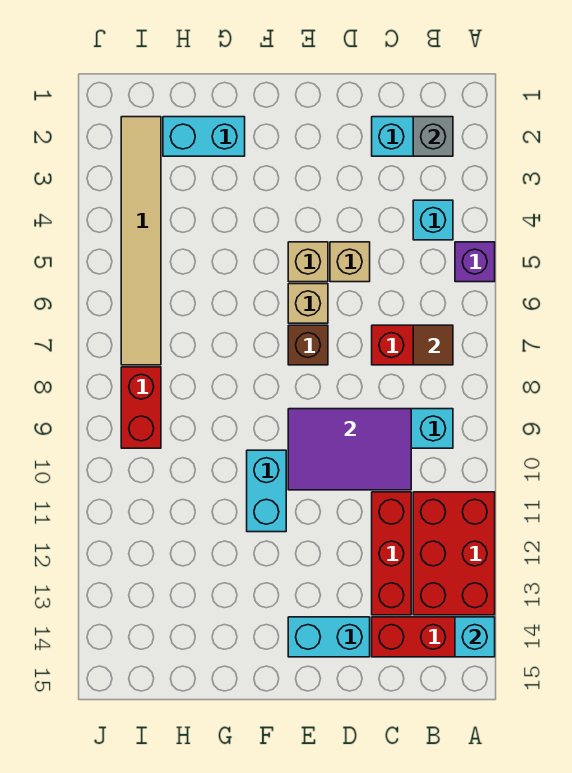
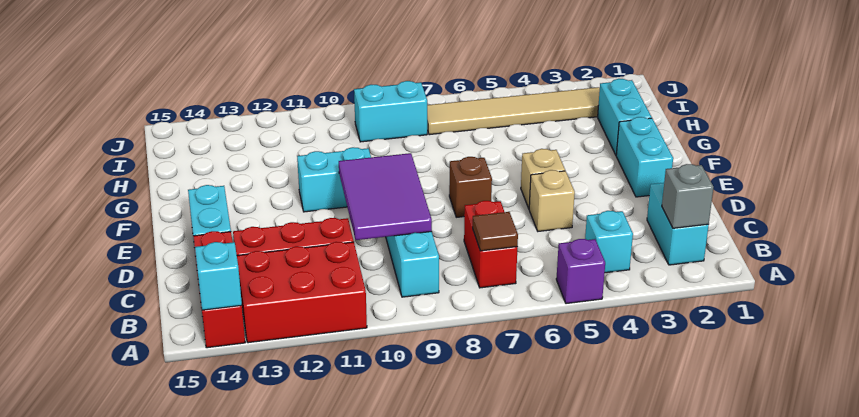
none -> cyan 1x2 brick [616,117,673,197]
tan 1x1 brick [288,284,328,323] -> none
red 1x2 brick [121,367,161,448] -> cyan 1x2 brick [354,81,427,142]

